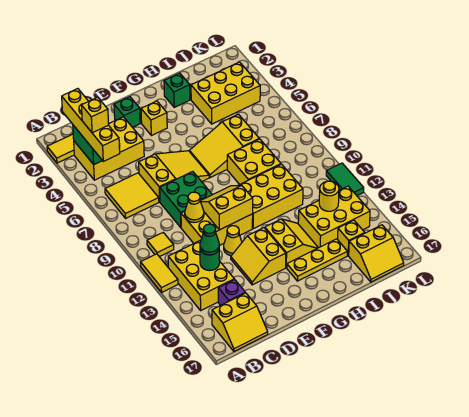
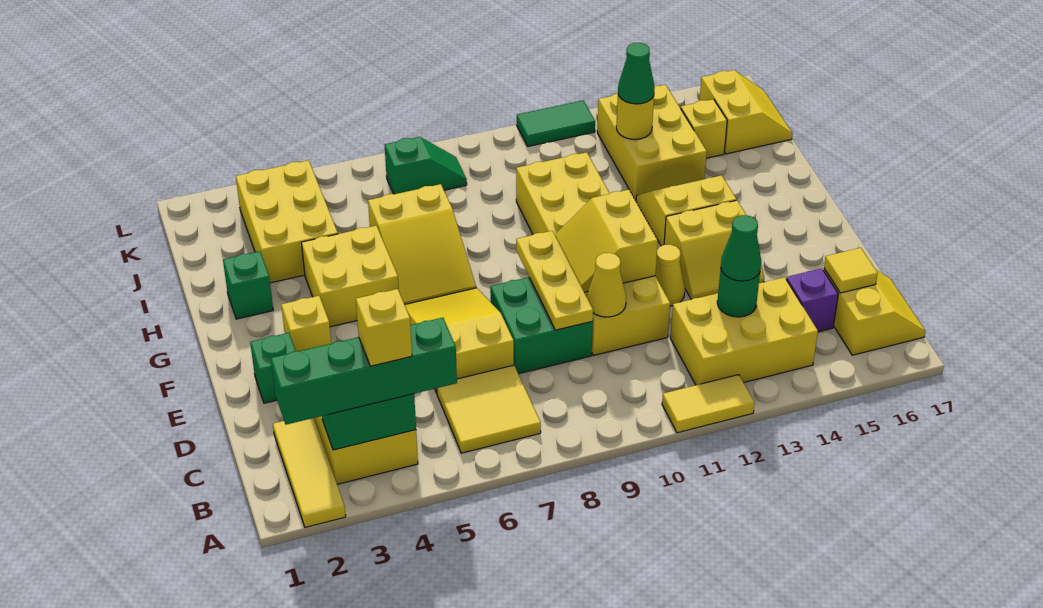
yellow 1x4 brick [62,89,120,161] -> green 1x4 brick [271,318,457,425]
yellow 1x1 tile [147,233,174,257] -> yellow 1x1 tile moved to [824,248,878,293]
yellow 1x3 plate [287,239,348,281] -> yellow 1x3 plate moved to [516,231,593,330]
yellow 2x2 brick [227,139,281,184] -> yellow 2x2 brick moved to [301,226,399,327]
none -> green 1x1 cone [618,43,655,104]
none -> green 1x2 slope [385,137,467,194]

